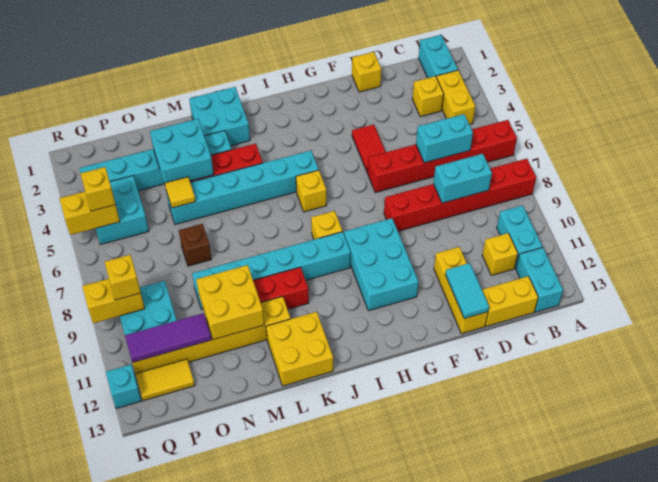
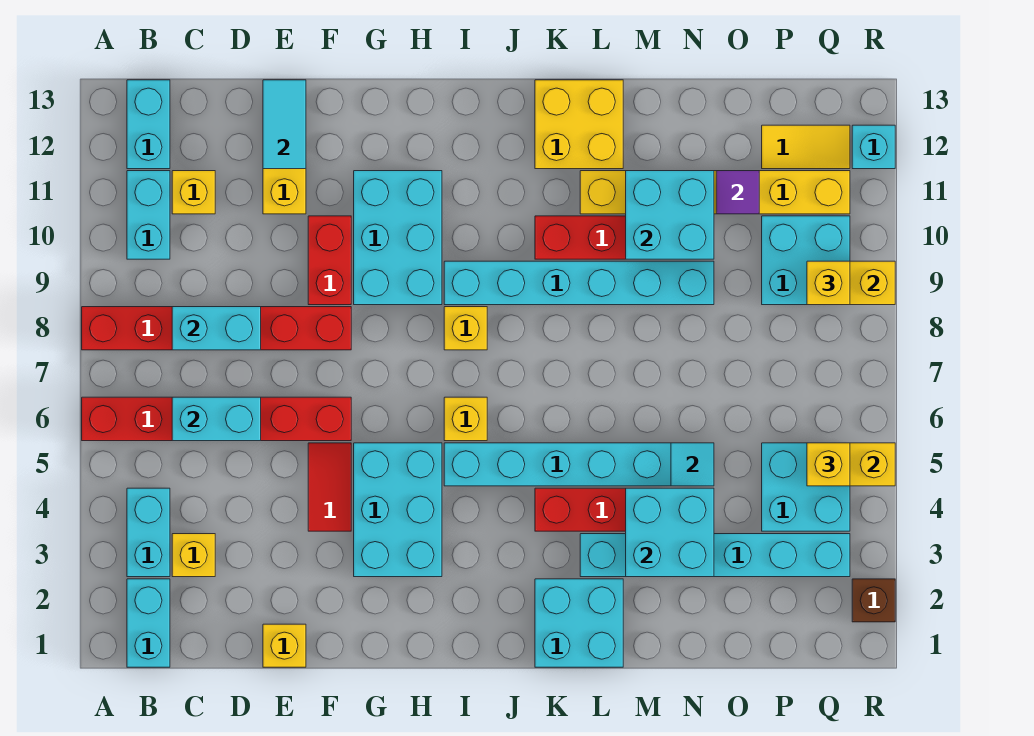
yellow 1x2 brick [437,70,475,124] -> cyan 1x2 brick [127,488,170,577]
yellow 1x2 brick [482,276,538,326] -> none
none -> red 1x2 brick [308,216,351,305]
none -> cyan 2x3 brick [354,443,442,577]
yellow 2x2 brick [196,265,264,340] -> cyan 2x2 brick [626,171,714,259]
yellow 1x1 tile [165,177,196,208] -> cyan 1x1 tile [671,443,714,486]
brown 1x1 brick [179,224,212,266] -> brown 1x1 brick moved to [852,579,895,622]
purple 1x3 tile [125,313,211,363] -> purple 1x1 tile [716,171,759,214]

